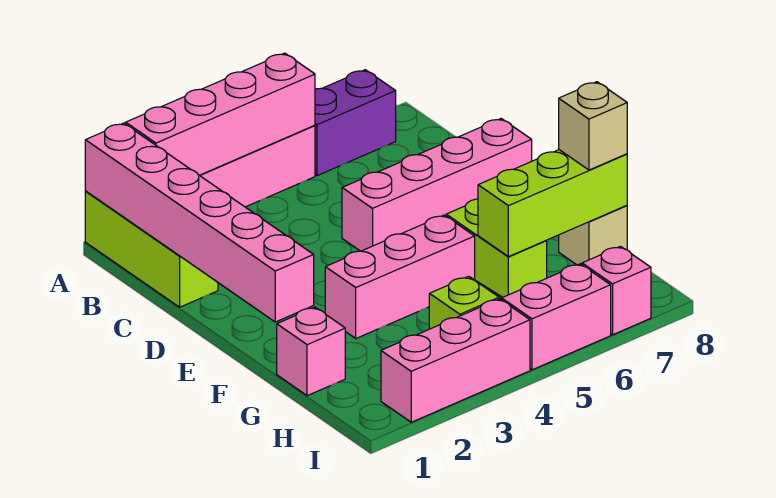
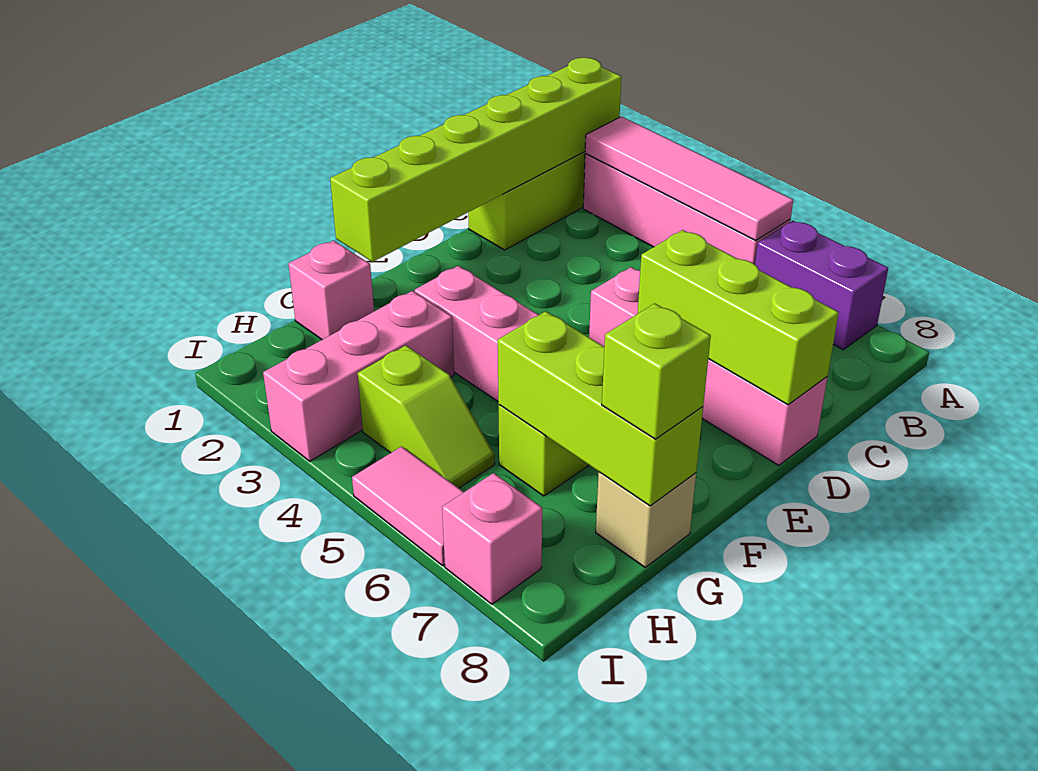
pink 1x6 brick [85,123,314,322] -> lime 1x6 brick [330,58,622,262]
pink 1x4 brick [126,53,315,175] -> pink 1x4 tile [585,117,793,240]
none -> lime 1x3 brick [638,230,839,405]
tan 1x1 brick [559,82,627,170] -> lime 1x1 brick [602,304,711,439]
pink 1x3 brick [381,299,530,422] -> pink 1x3 brick turned to [263,291,454,461]
pink 1x2 brick [502,264,611,370] -> pink 1x2 tile [352,446,464,566]

